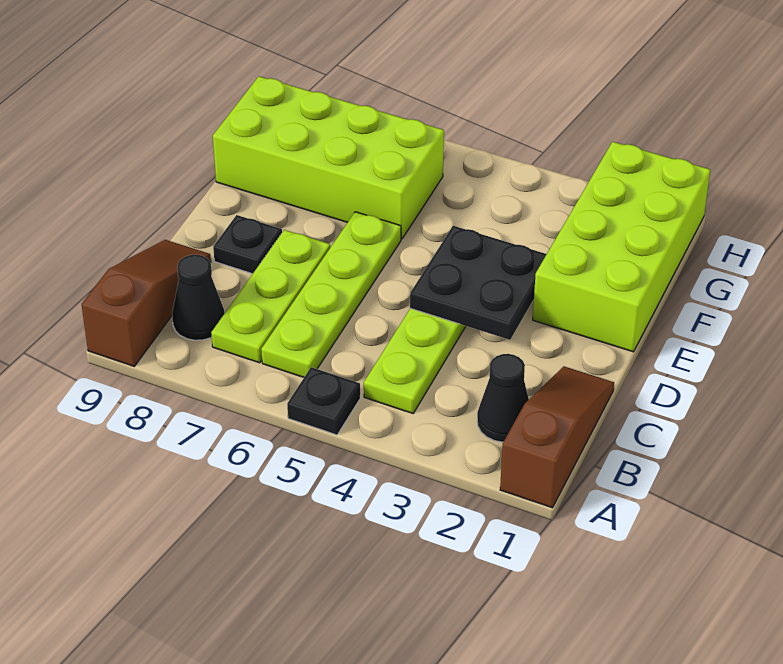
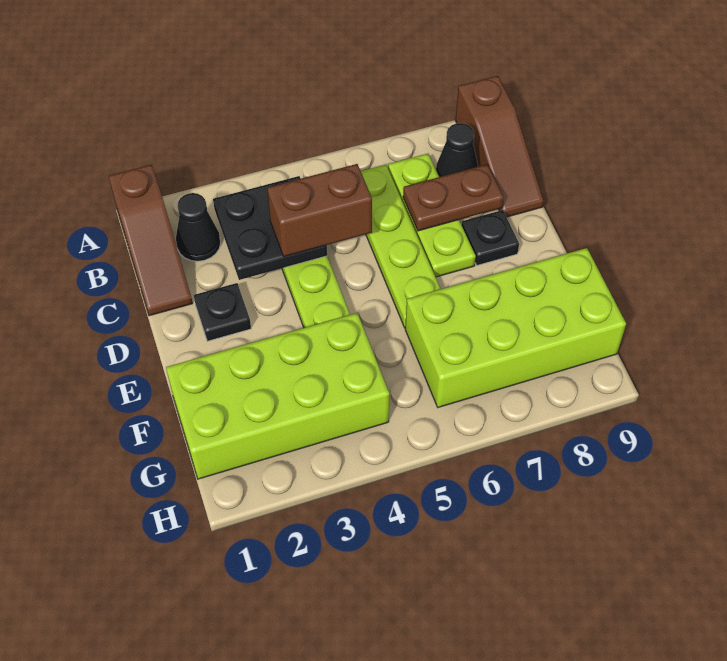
black 1x1 plate [287,367,360,435] -> black 1x1 plate moved to [194,283,251,341]
none -> brown 1x2 brick [267,164,372,257]
none -> brown 1x2 plate [403,164,504,231]
black 2x2 plate [410,226,547,340] -> black 2x2 plate moved to [213,176,327,280]
lime 2x4 brick [533,142,710,352] -> lime 2x4 brick turned to [166,313,389,479]

